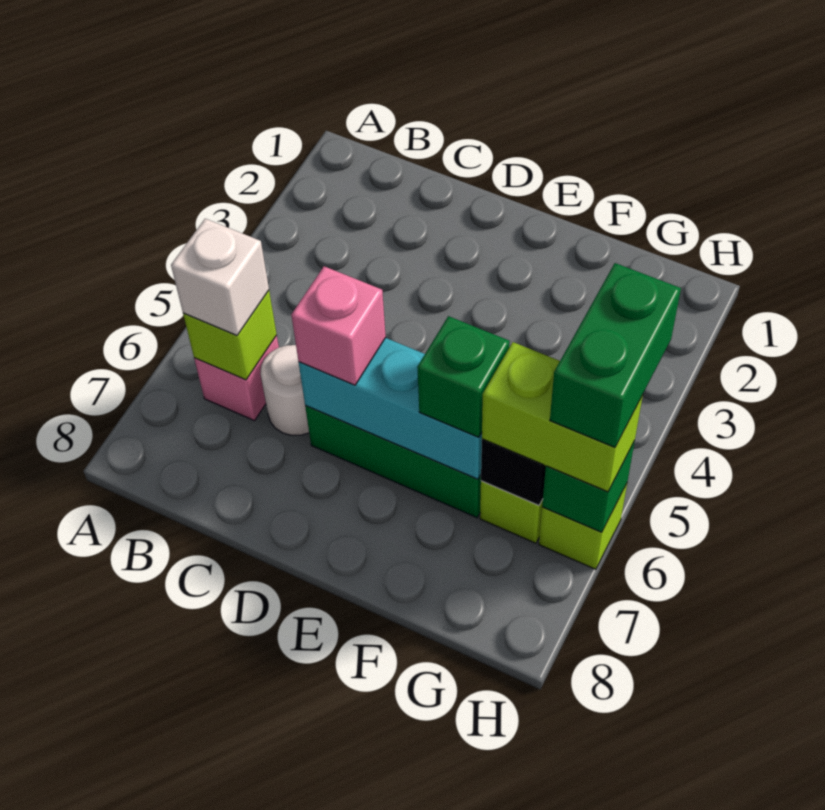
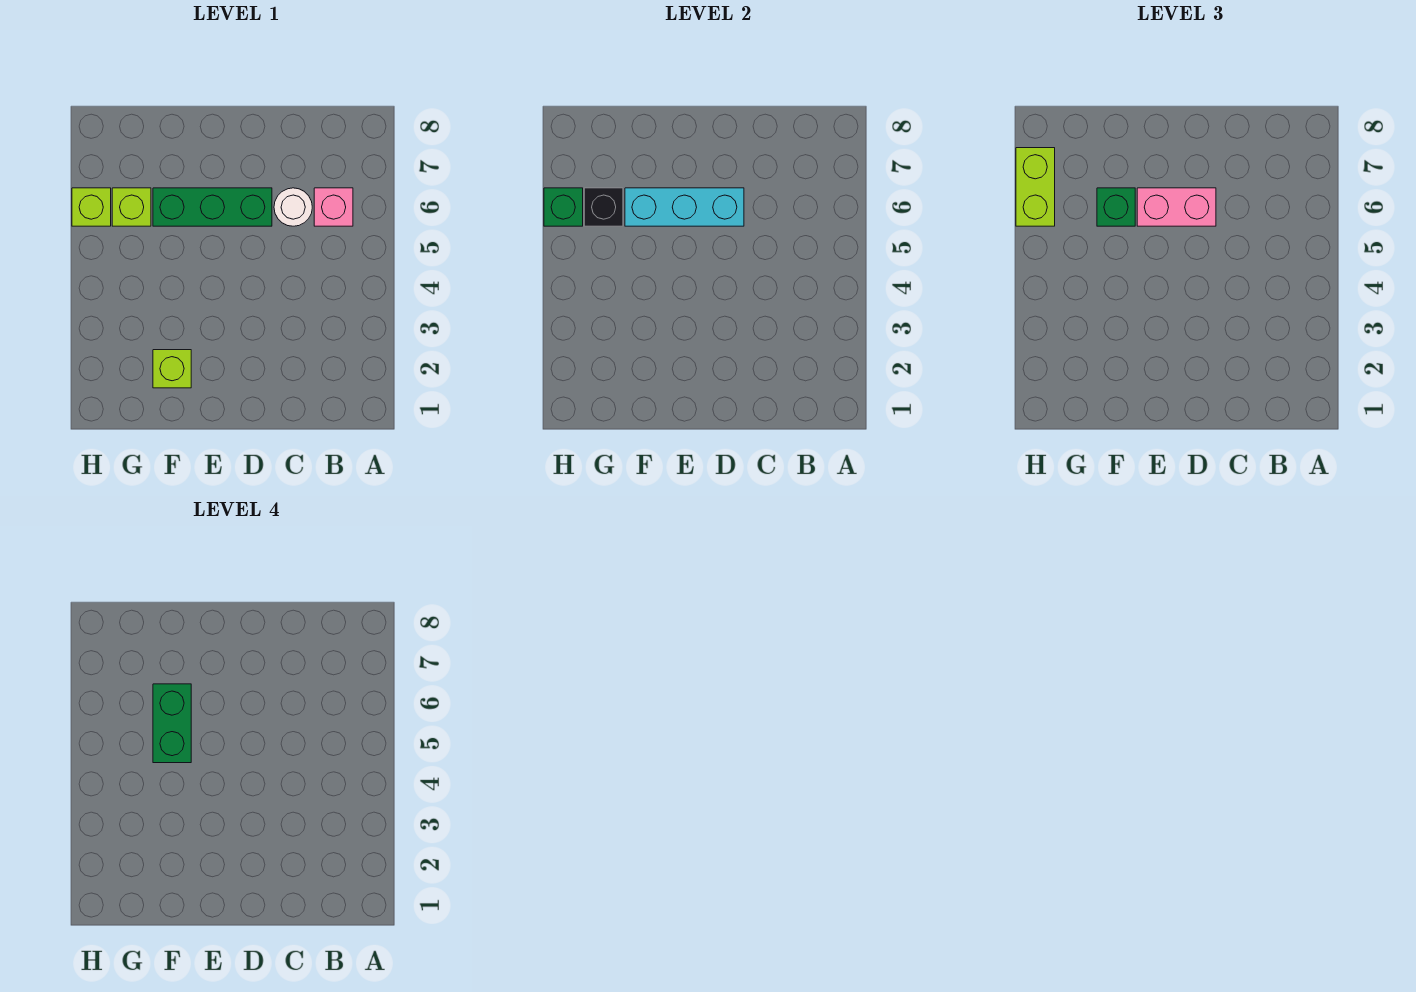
lime 1x1 brick [183,290,277,380] -> lime 1x1 brick moved to [153,350,191,388]
white 1x1 brick [171,219,269,335] -> none
pink 1x1 brick [291,266,386,385] -> pink 1x2 brick [1137,188,1216,226]
lime 1x2 brick [482,342,643,492] -> lime 1x2 brick turned to [1016,148,1055,226]
green 1x2 brick [550,263,681,447] -> green 1x2 brick moved to [153,684,191,763]

